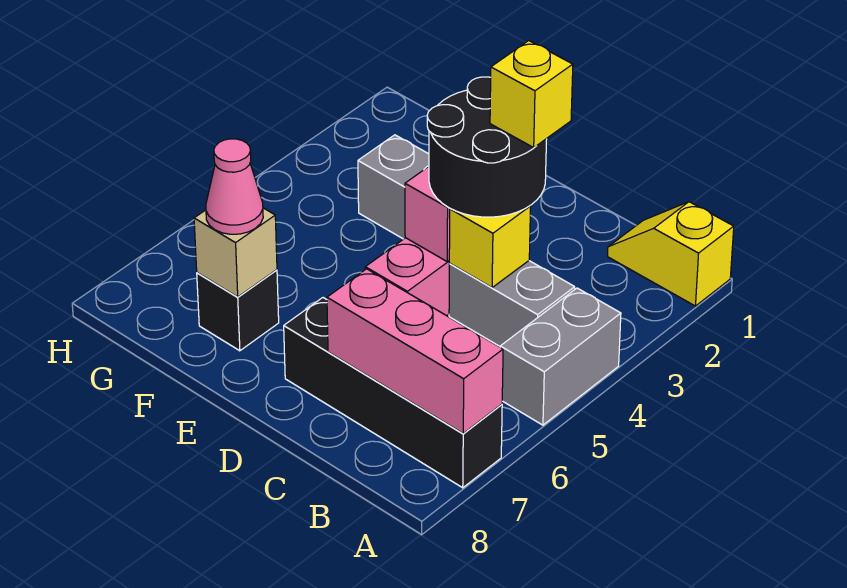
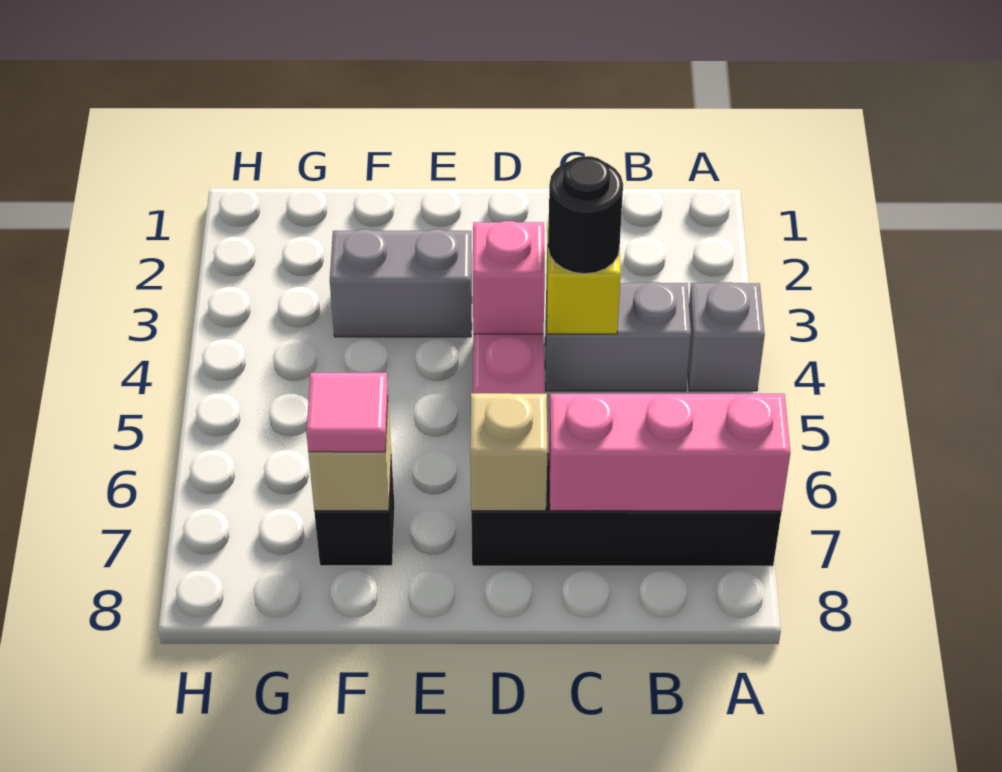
yellow 1x2 slope [608,202,734,306] -> none
grey 1x2 brick [500,288,621,425] -> grey 1x1 brick [688,282,765,391]
black 2x2 round brick [427,77,547,217] -> black 1x1 round brick [548,156,623,274]
yellow 1x1 brick [490,41,573,148] -> none
none -> tan 1x1 brick [470,393,547,511]
pink 1x1 cone [206,139,263,234] -> pink 1x1 tile [306,373,388,452]

